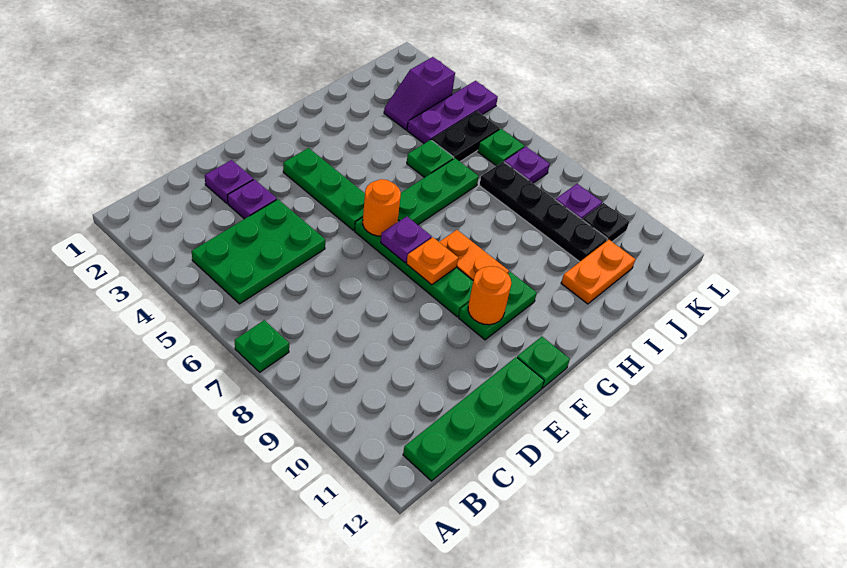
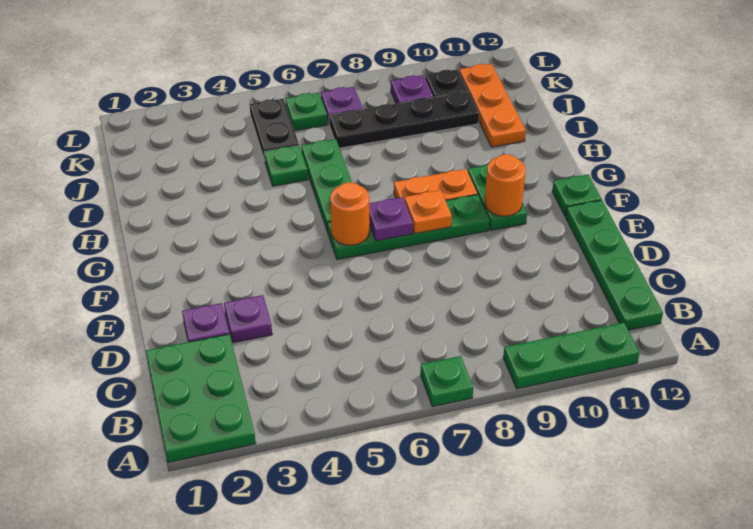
green 2x3 plate [192,199,325,304] -> green 2x3 plate moved to [146,334,256,462]
green 1x3 plate [283,148,365,230] -> green 1x3 plate moved to [503,322,640,389]
orange 1x2 plate [561,240,635,304] -> orange 1x3 plate [459,64,526,147]
purple 1x2 slope [384,57,455,130] -> none
purple 1x3 plate [407,81,498,144] -> none

